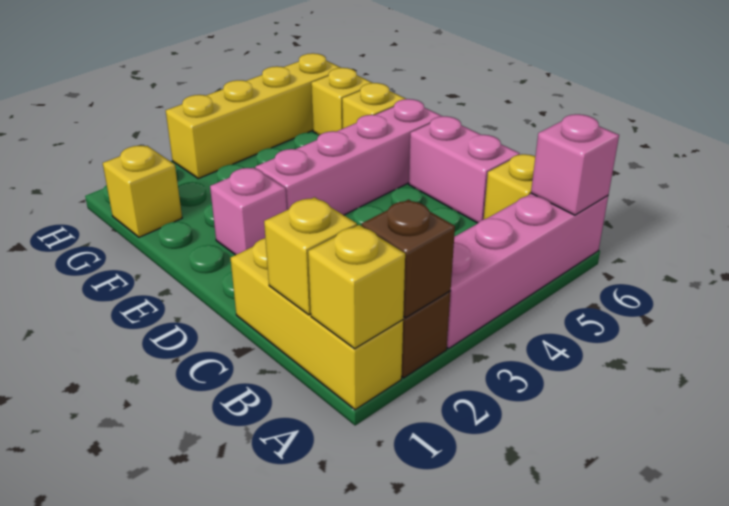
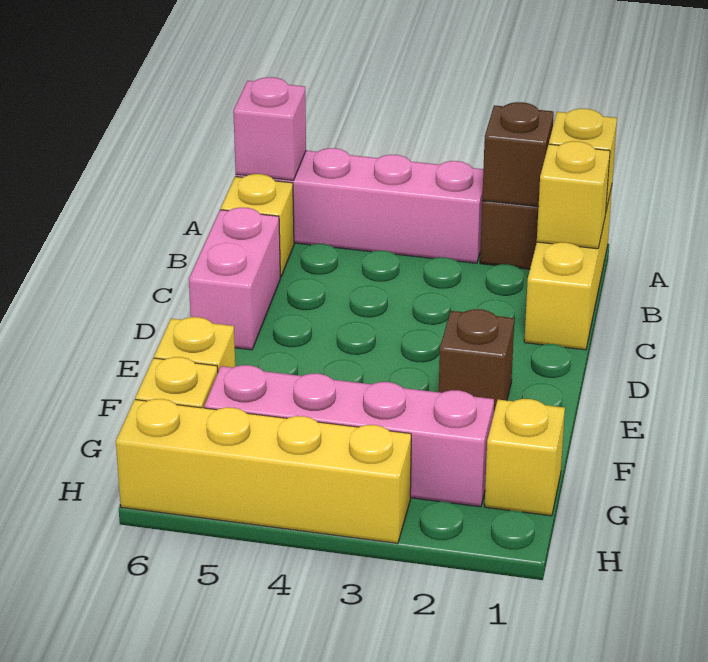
pink 1x1 brick [210,168,287,255] -> brown 1x1 brick [439,309,514,412]
pink 1x4 brick [255,99,442,215] -> pink 1x4 brick moved to [204,365,494,507]

